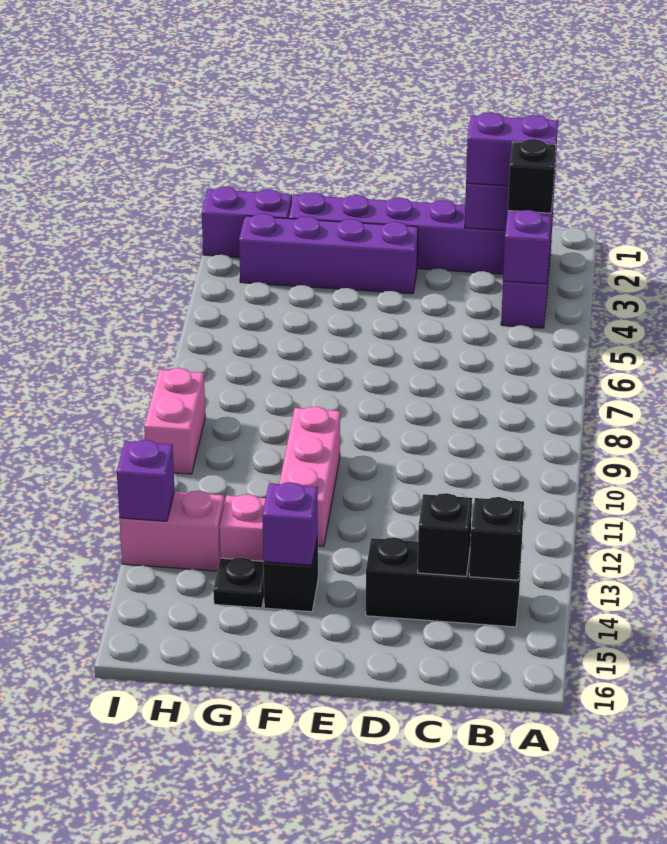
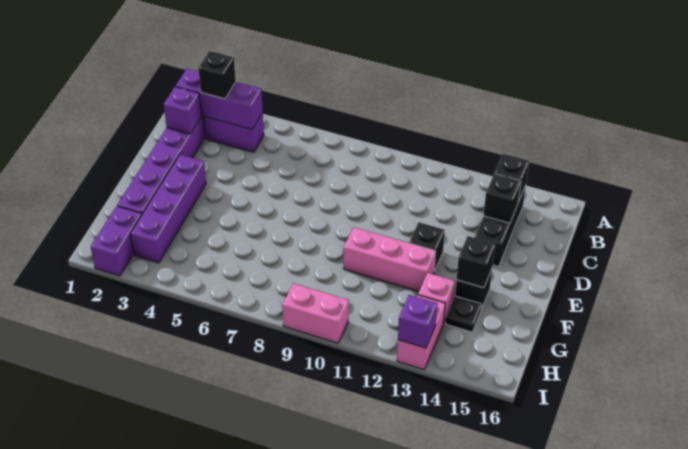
purple 1x2 brick [466,113,558,188] -> none
none -> black 1x1 brick [409,222,445,271]
purple 1x1 brick [262,482,318,565] -> black 1x1 brick [457,236,495,288]

